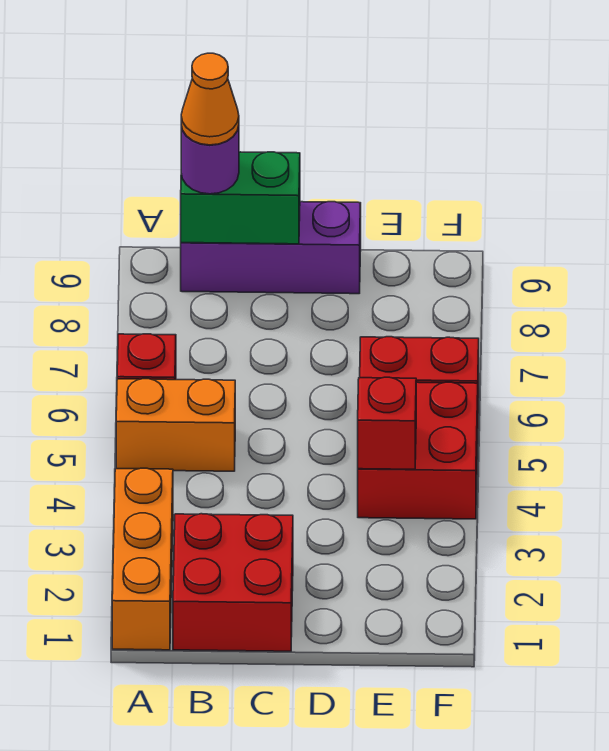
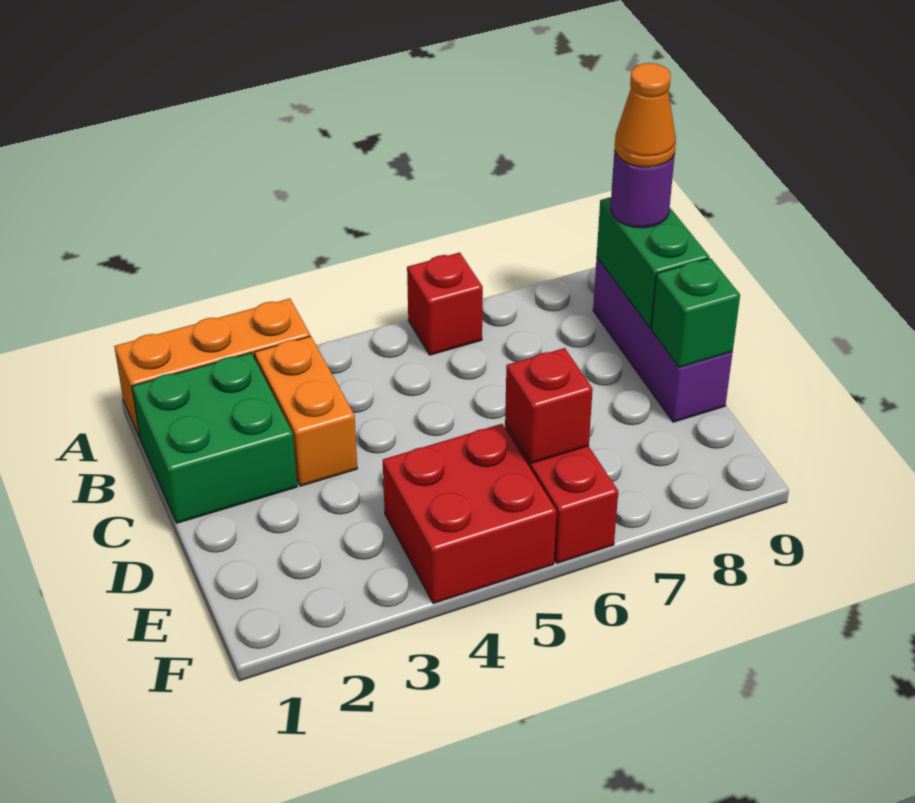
orange 1x2 brick [116,379,235,471] -> orange 1x2 brick moved to [254,336,357,486]
red 2x2 brick [173,514,293,651] -> green 2x2 brick [132,353,297,523]
none -> green 1x1 brick [651,258,740,368]
red 1x1 brick [358,377,416,469] -> red 1x1 brick moved to [505,348,593,463]

